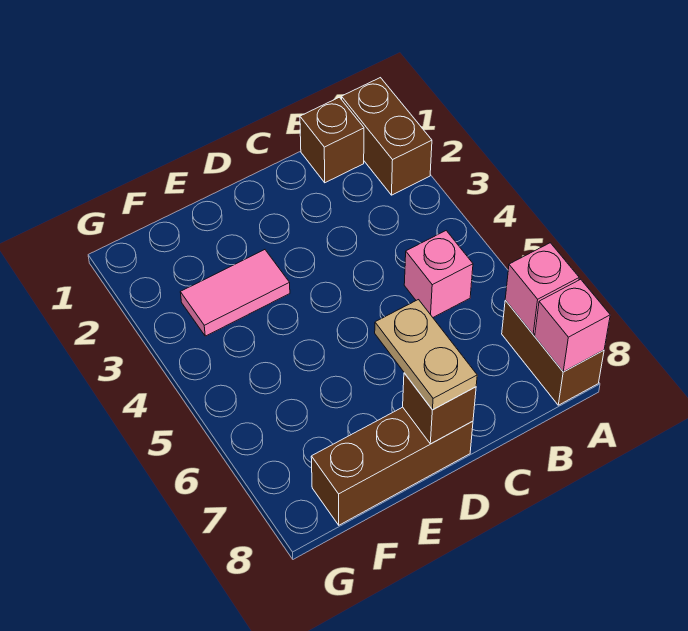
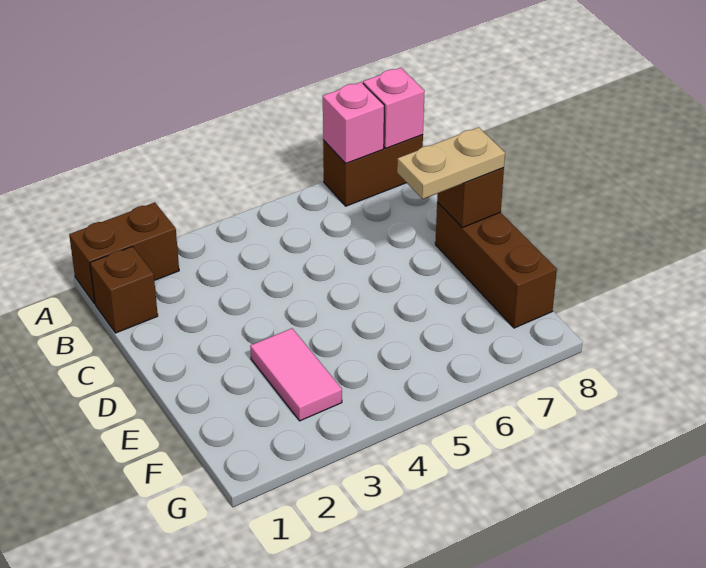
pink 1x1 brick [404,231,473,317] -> none

